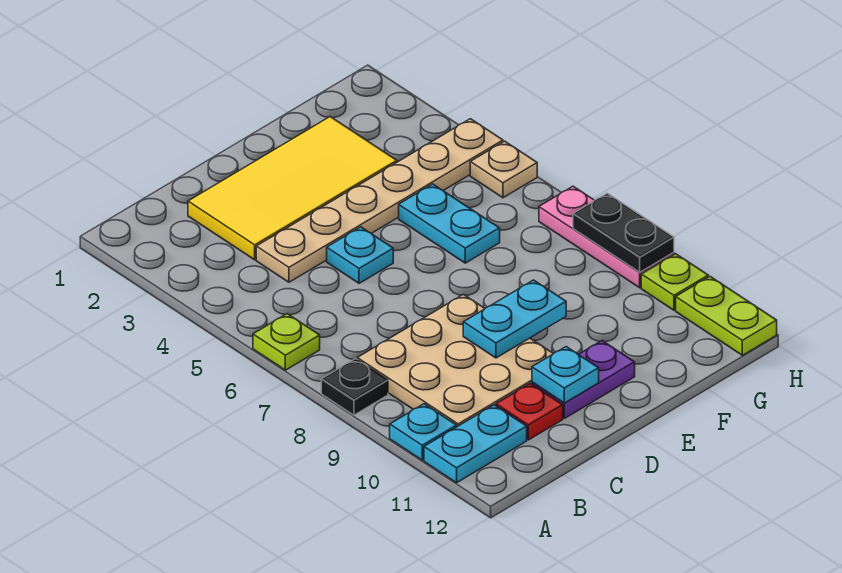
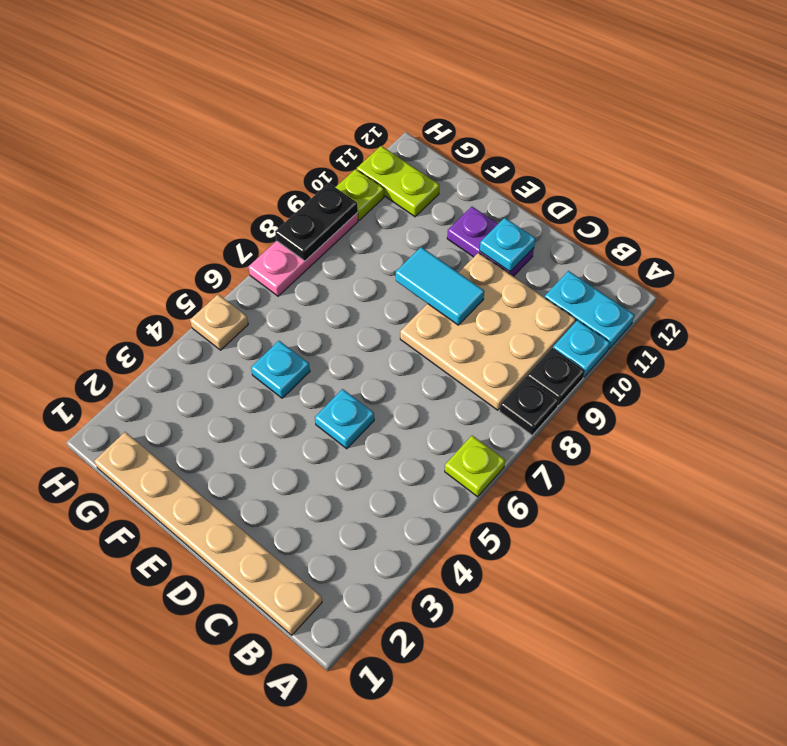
none -> black 1x1 plate [527,348,585,406]
yellow 2x4 tile [188,117,397,260] -> none
tan 1x6 plate [256,119,503,282] -> tan 1x6 plate moved to [94,432,322,635]
red 1x1 plate [496,384,563,440] -> none
cyan 1x2 plate [463,280,566,358] -> cyan 1x2 tile [396,247,484,325]
cyan 1x2 plate [399,184,500,263] -> cyan 1x1 plate [251,341,310,398]
lime 1x2 plate [676,276,777,355] -> lime 1x2 plate turned to [357,146,439,217]

